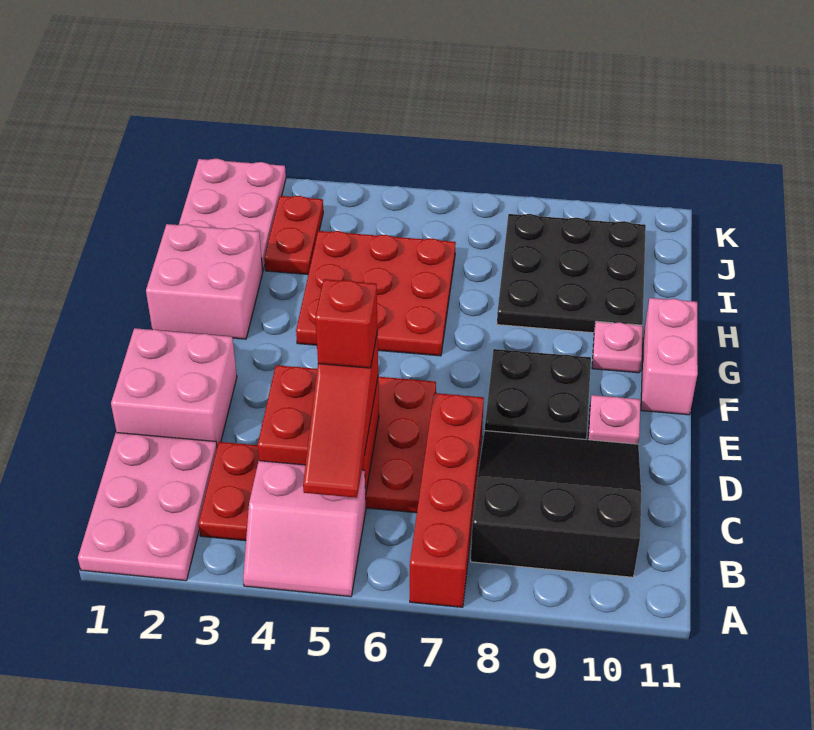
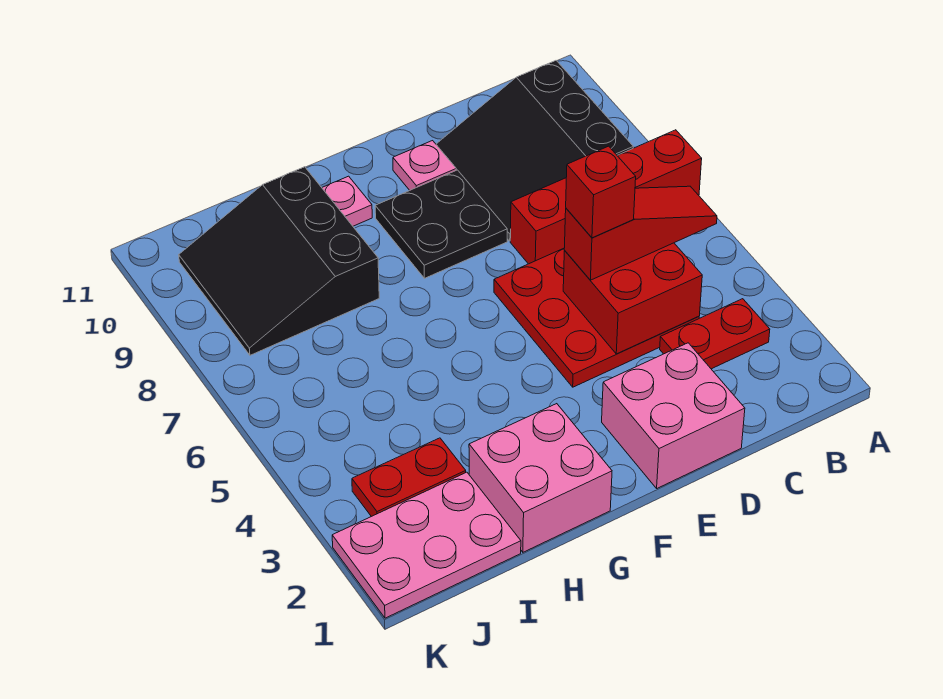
pink 2x3 plate [78,432,217,581] -> none
pink 2x2 slope [243,461,366,597] -> none
pink 1x2 brick [641,298,698,415] -> none
red 3x3 plate [296,231,456,356] -> none
black 3x3 plate [497,214,646,333] -> black 3x3 slope [179,167,379,355]

